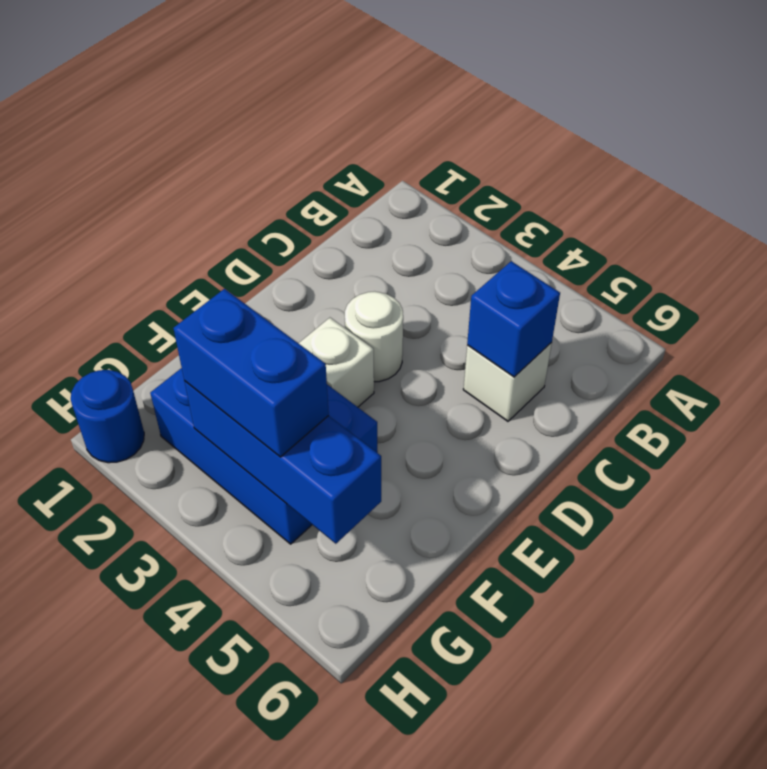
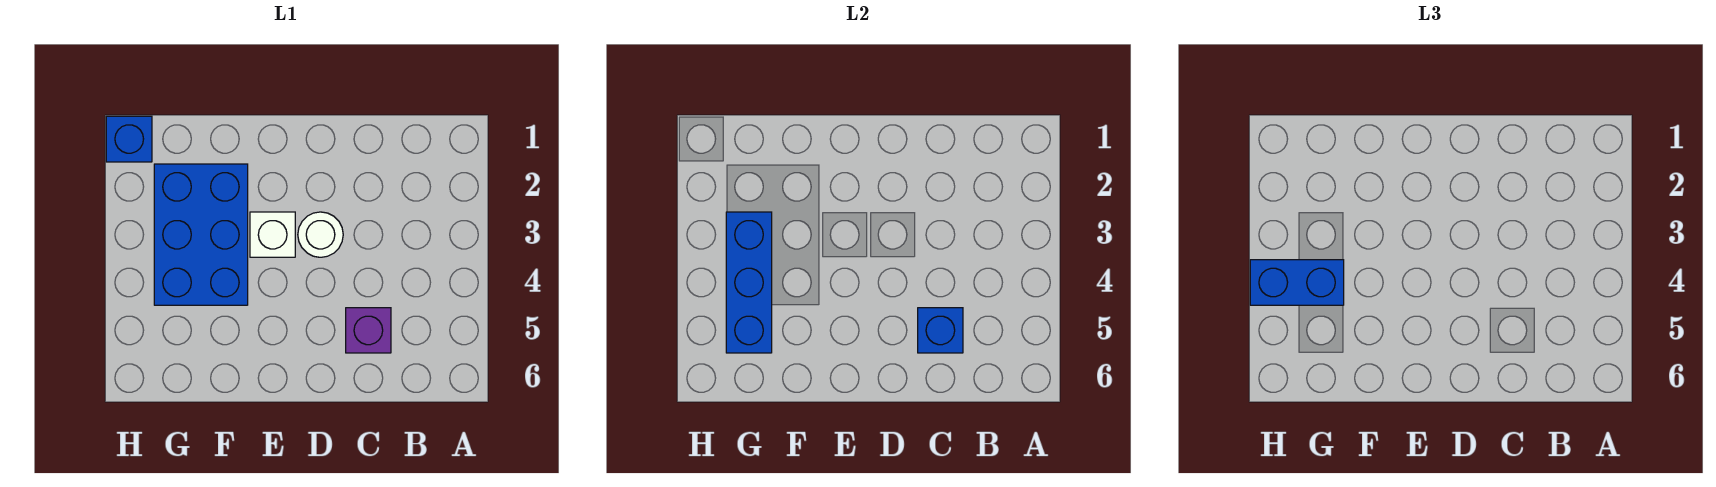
white 1x1 brick [463,343,552,421] -> purple 1x1 brick [346,308,391,353]
blue 1x2 brick [173,289,329,457] -> blue 1x2 brick turned to [1250,260,1344,305]
blue 1x1 round brick [71,370,144,463] -> blue 1x1 brick [106,116,152,162]

